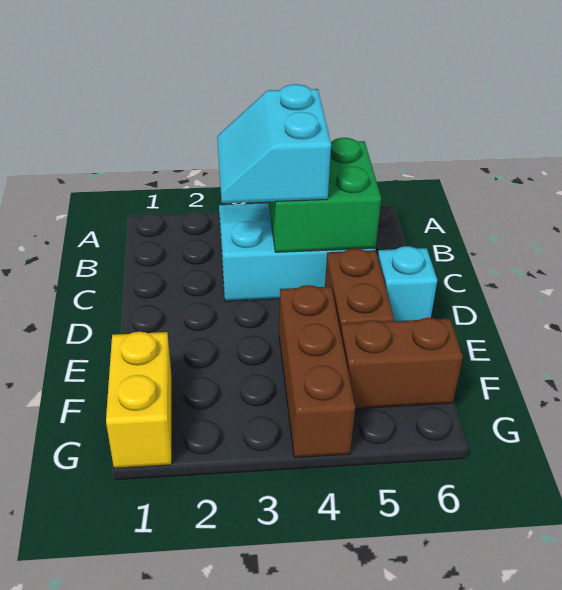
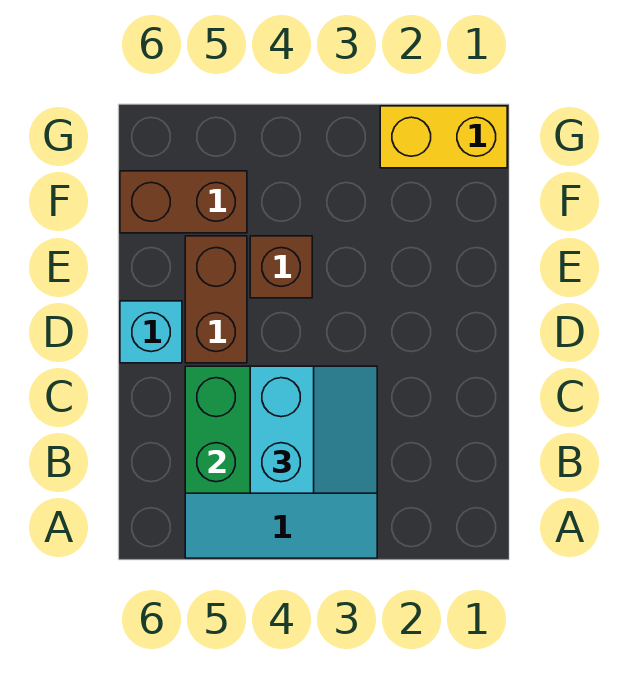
brown 1x3 brick [279,285,355,458] -> brown 1x1 brick [250,236,312,298]
yellow 1x2 brick [106,332,172,468] -> yellow 1x2 brick turned to [380,106,507,168]

